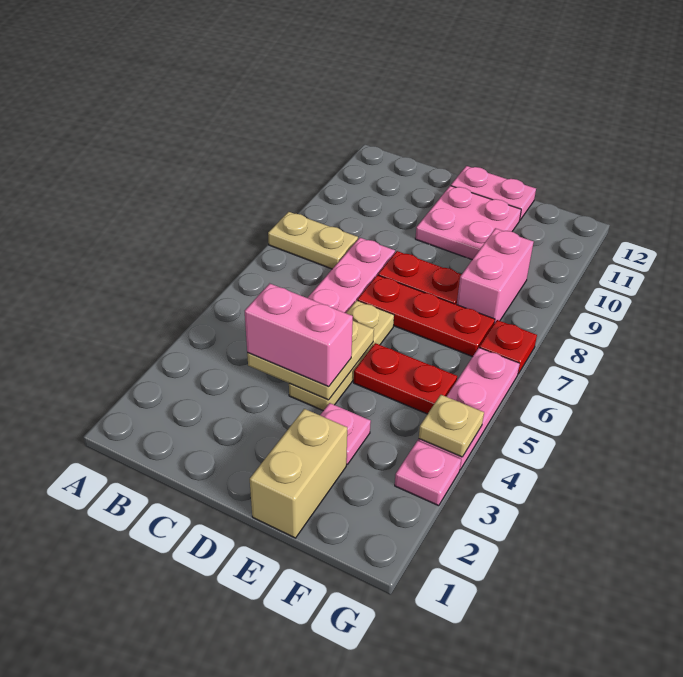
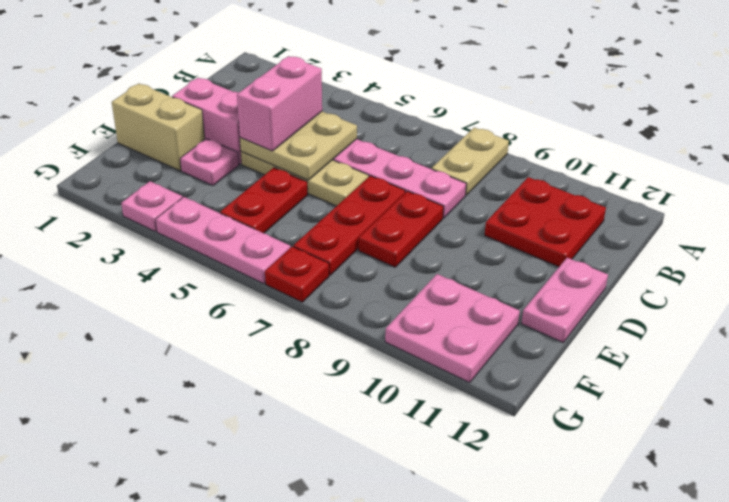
none -> red 2x2 plate [485,177,606,267]
pink 2x2 plate [415,186,521,260] -> pink 2x2 plate moved to [385,274,520,383]
pink 1x2 brick [457,228,534,323] -> pink 1x2 brick moved to [172,78,242,164]
tan 1x1 plate [419,395,484,457] -> none

